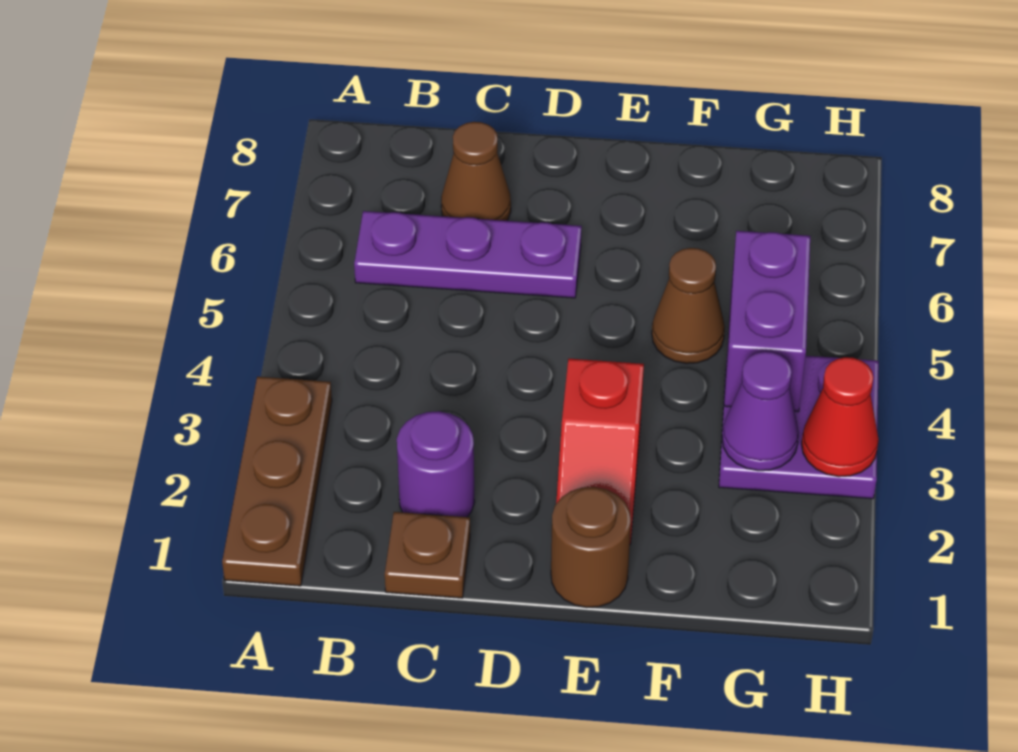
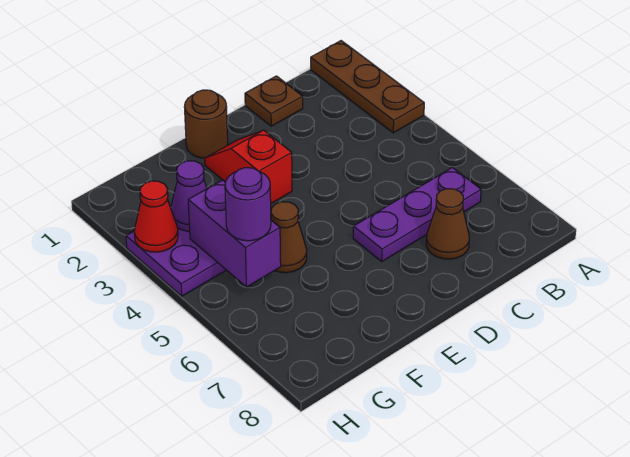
purple 1x1 round brick [397,411,475,517] -> purple 1x1 round brick moved to [225,168,271,241]

